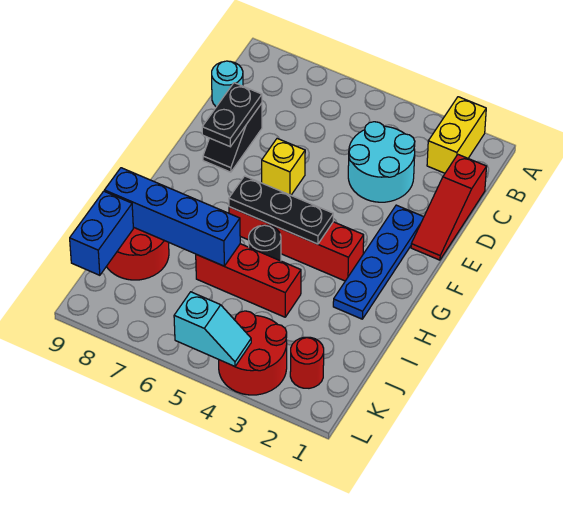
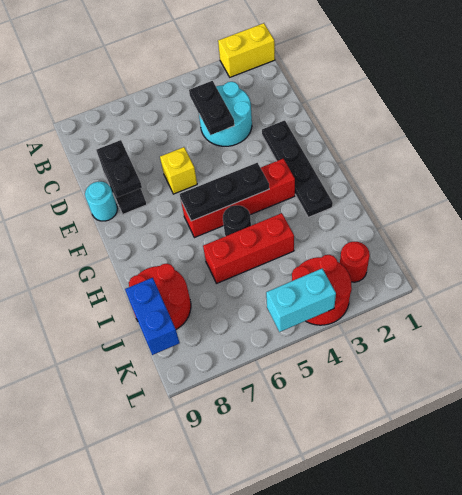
yellow 1x2 brick [427,97,486,173] -> yellow 1x2 brick turned to [218,23,275,77]
red 1x3 slope [411,155,487,260] -> none
none -> black 1x2 plate [189,81,234,135]
cyan 1x1 round brick [212,61,243,107] -> cyan 1x1 round brick moved to [85,181,117,221]
blue 1x4 plate [333,205,424,319] -> black 1x4 plate [262,120,333,217]
blue 1x4 brick [104,168,240,266] -> none
cyan 1x2 slope [174,292,251,367] -> cyan 1x2 brick [266,268,336,332]

